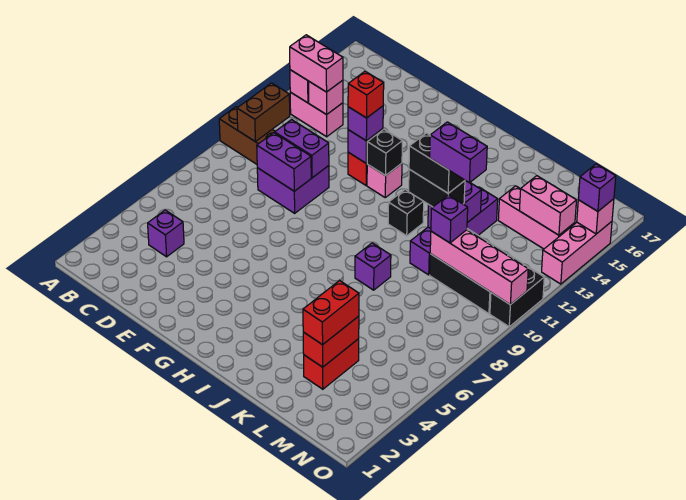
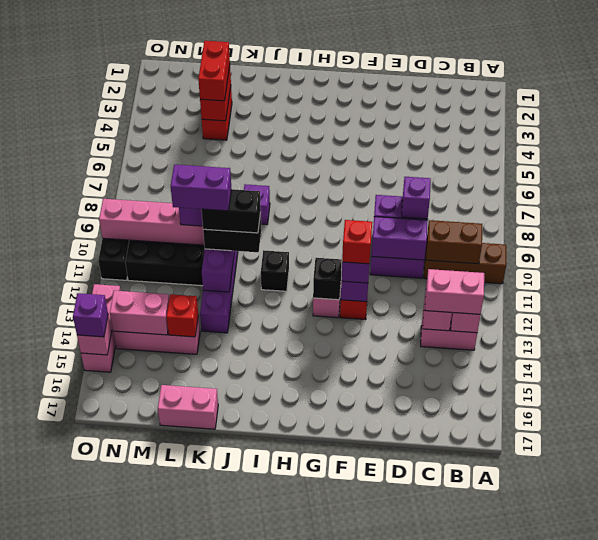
brown 1x2 brick [237,83,290,142] -> brown 1x2 brick turned to [426,220,482,264]
purple 1x1 brick [148,210,184,257] -> purple 1x1 brick moved to [402,177,431,219]
none -> pink 1x2 brick [158,385,218,429]
none -> red 1x1 brick [167,294,198,337]

